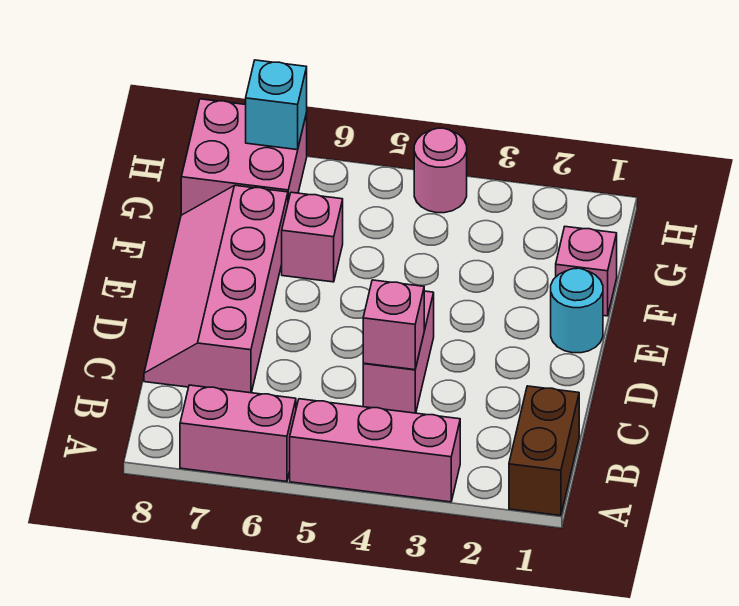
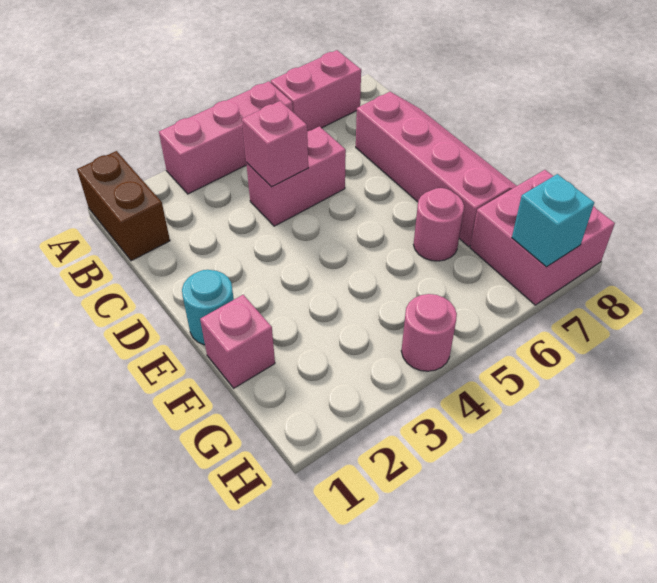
pink 1x2 brick [363,291,434,413] -> pink 1x2 brick turned to [246,126,346,226]
pink 1x1 brick [282,192,343,282] -> pink 1x1 round brick [414,188,464,261]

